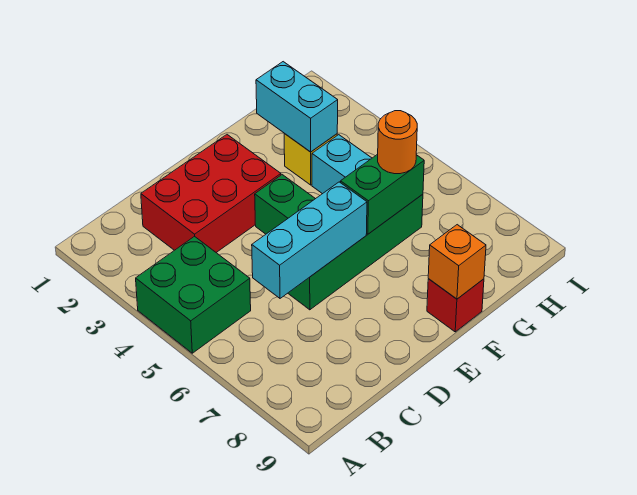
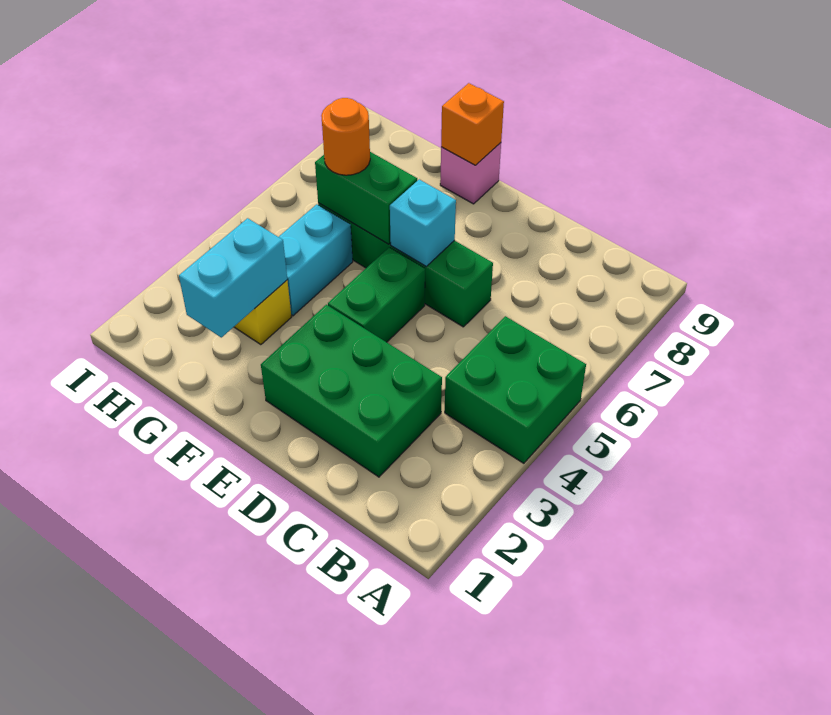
red 2x3 brick [141,135,281,252] -> green 2x3 brick [261,305,442,477]
cyan 1x3 brick [252,182,367,298] -> cyan 1x1 brick [390,179,456,266]
red 1x1 brick [427,279,484,332] -> pink 1x1 brick [440,143,501,204]

